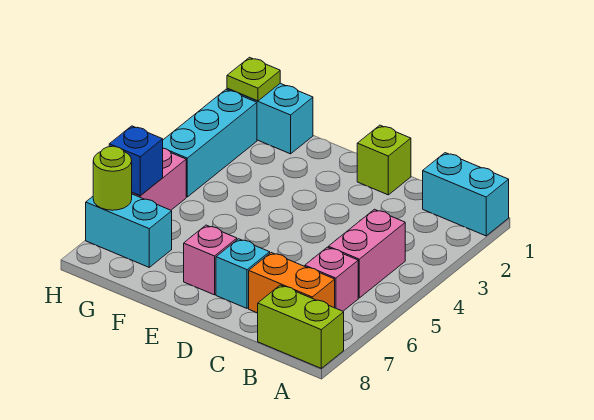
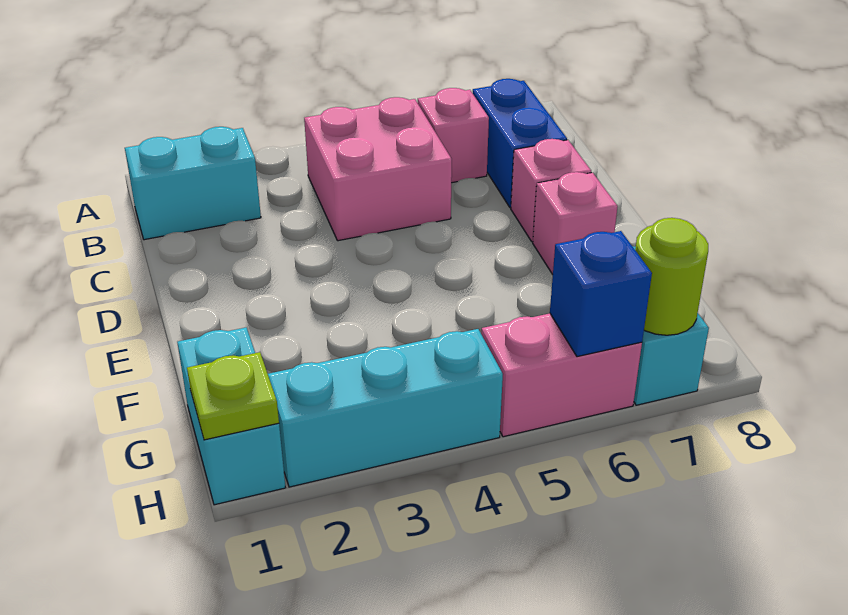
cyan 1x2 brick [423,153,509,236] -> cyan 1x2 brick turned to [125,127,261,240]
lime 1x2 brick [258,285,344,368] -> none
pink 1x2 brick [328,209,405,298] -> pink 2x2 brick [304,97,452,241]
orange 1x2 brick [249,253,335,313] -> blue 1x2 brick [473,79,567,208]
lime 1x1 brick [357,125,411,195] -> none
cyan 1x1 brick [216,239,270,308] -> pink 1x1 brick [511,139,591,242]

